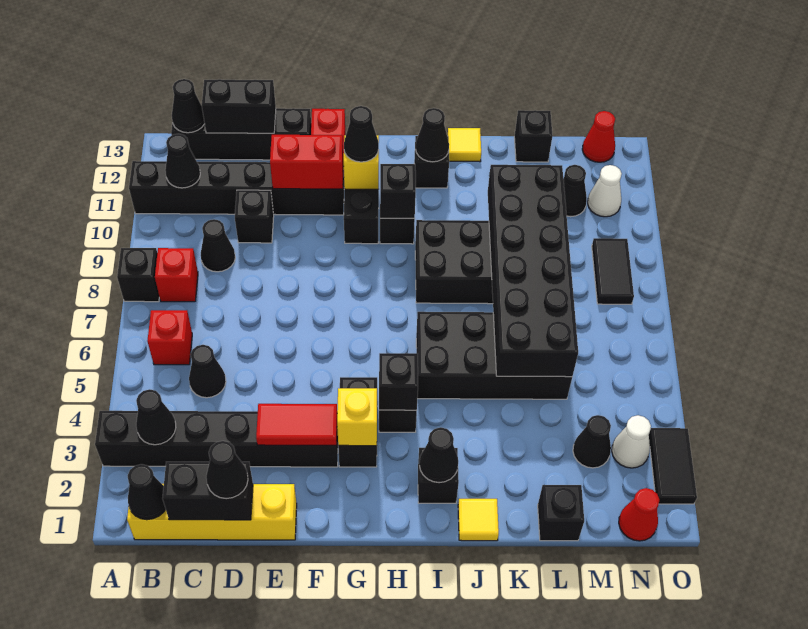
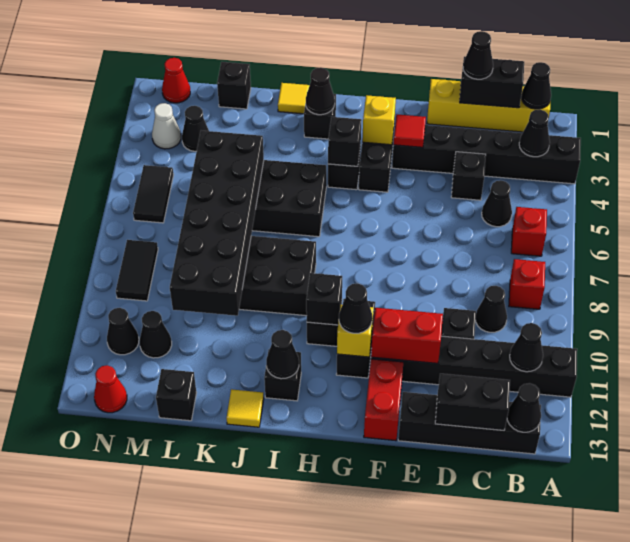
black 1x1 brick [117,248,159,302] -> black 1x1 brick moved to [451,152,486,200]
red 1x2 tile [256,404,337,445] -> red 1x1 tile [393,114,426,147]
white 1x1 cone [588,165,622,217] -> black 1x1 cone [107,308,139,355]
black 1x2 tile [649,428,697,504] -> black 1x2 tile moved to [133,165,174,223]

